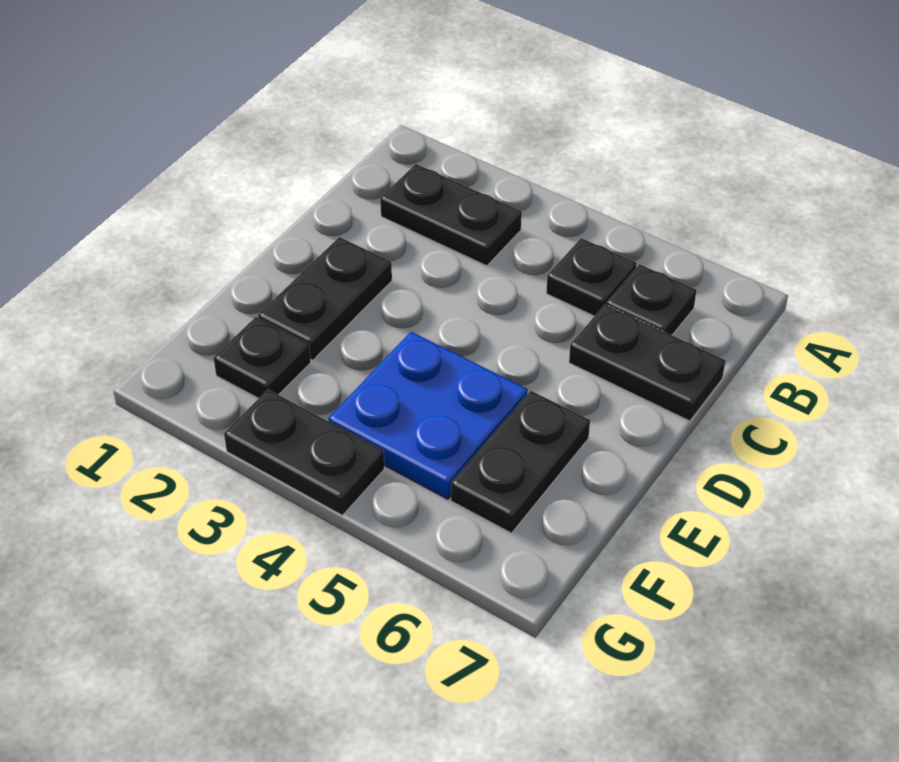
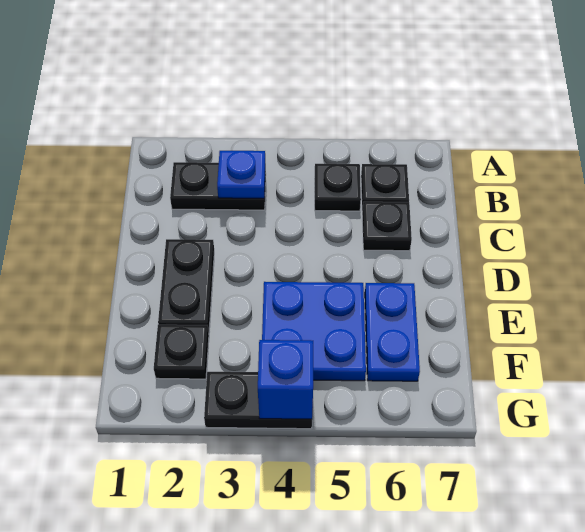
none -> blue 1x1 plate [217,151,265,198]
black 1x2 plate [569,305,726,421] -> black 1x1 plate [362,202,412,251]
black 1x2 plate [451,391,590,533] -> blue 1x2 plate [365,283,420,381]
none -> blue 1x1 brick [258,340,313,419]

